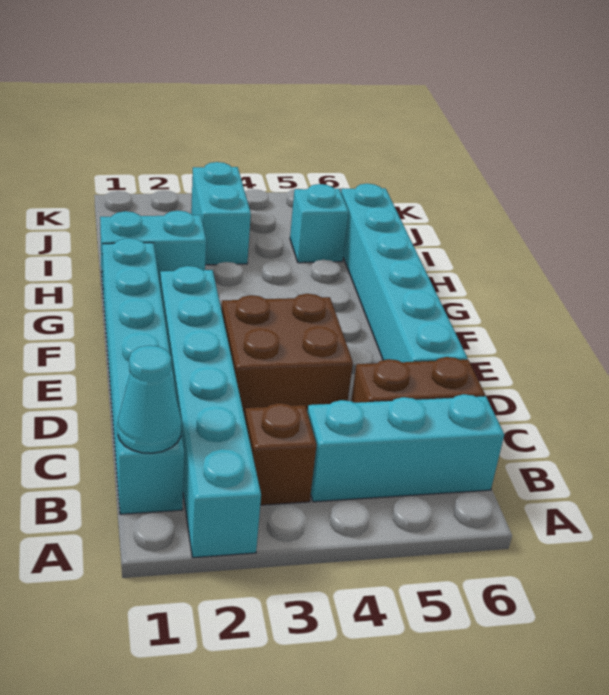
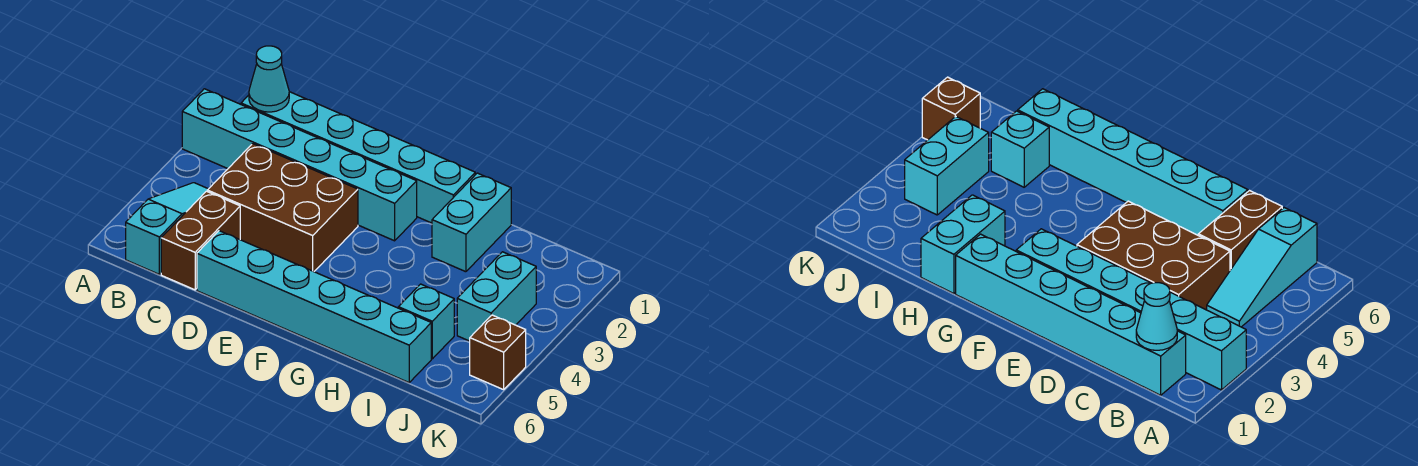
brown 1x1 brick [245,403,317,505] -> brown 1x1 brick moved to [470,315,526,390]
cyan 1x3 brick [308,394,504,502] -> cyan 1x3 slope [126,183,208,274]
brown 2x2 brick [221,294,353,417] -> brown 2x3 brick [207,144,358,272]
cyan 1x2 brick [191,162,251,265] -> cyan 1x2 brick turned to [457,252,536,341]

